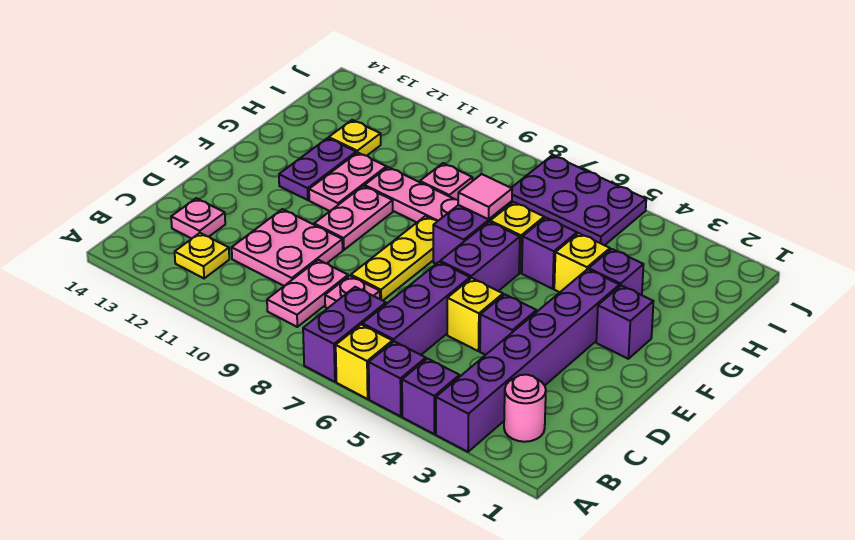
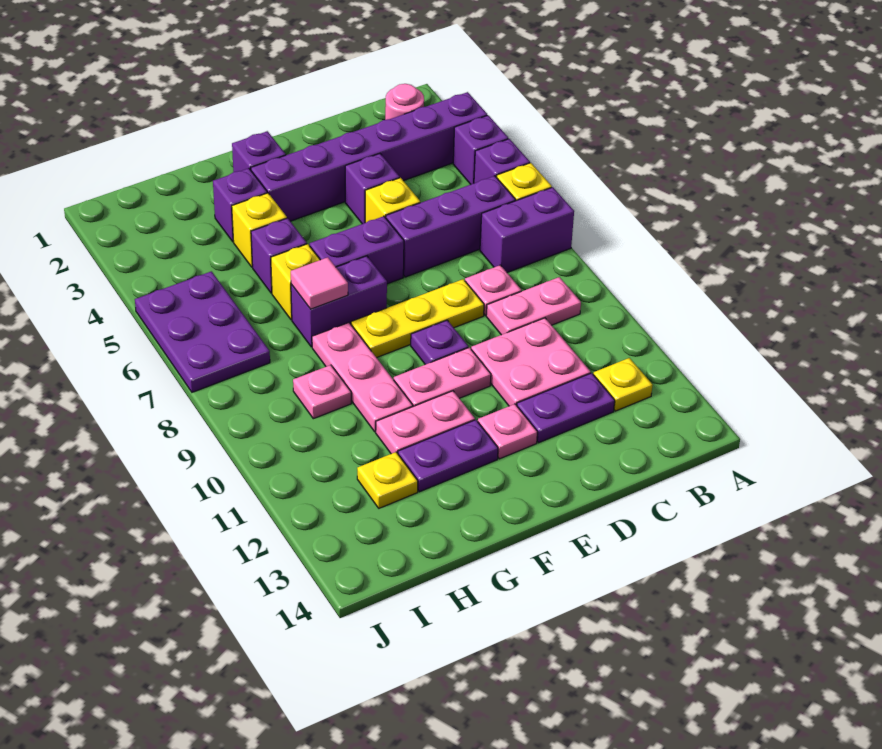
none -> purple 1x2 plate [517,373,615,443]
pink 1x1 plate [171,198,225,239] -> pink 1x1 plate moved to [478,404,537,459]
none -> purple 1x1 plate [411,320,468,365]

